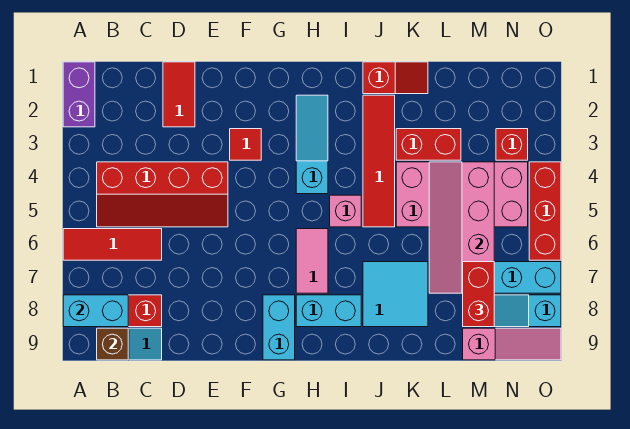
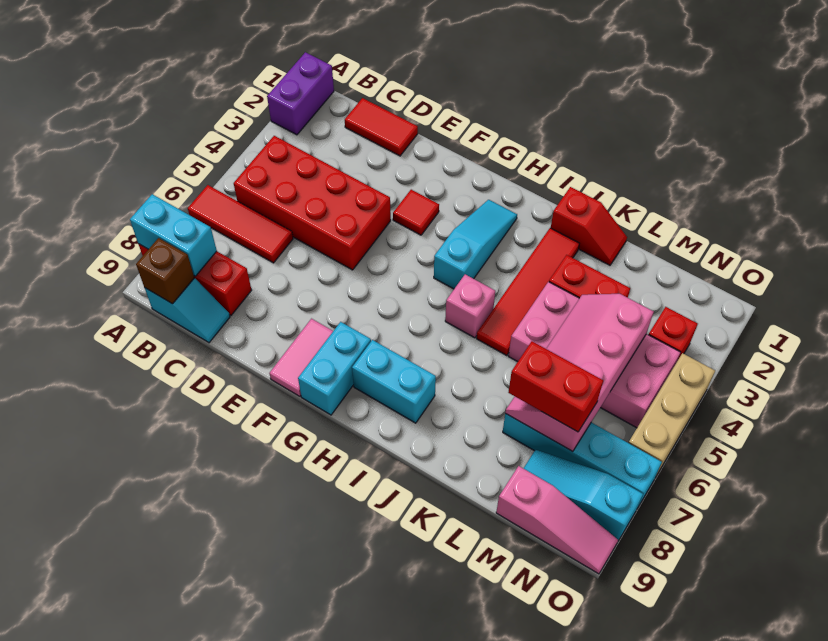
red 2x4 slope [97,162,228,227] -> red 2x4 brick [234,136,391,270]
red 1x2 tile [163,62,195,127] -> red 1x2 tile turned to [345,98,418,156]
pink 1x2 tile [296,229,328,293] -> pink 1x2 tile moved to [269,319,333,396]
cyan 2x2 tile [363,262,428,327] -> none
red 1x2 brick [463,262,494,327] -> red 1x2 brick turned to [508,341,603,432]
red 1x3 brick [529,162,561,260] -> tan 1x3 brick [629,353,715,476]

